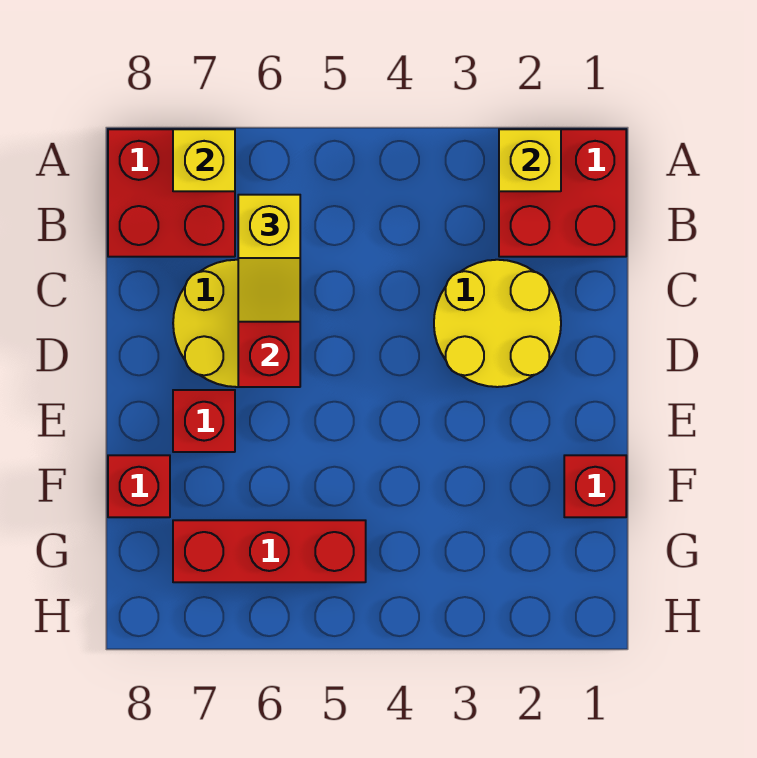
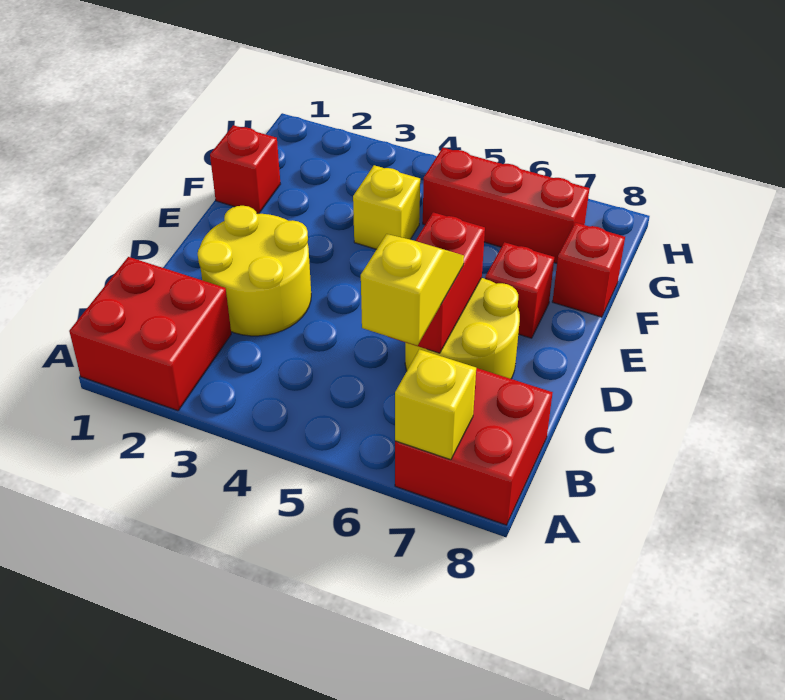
yellow 1x1 brick [499,129,561,191] -> yellow 1x1 brick moved to [353,165,420,249]

